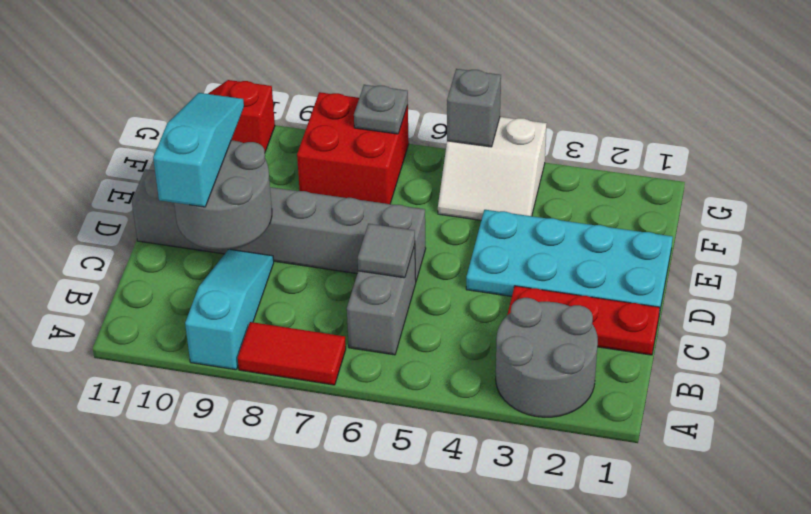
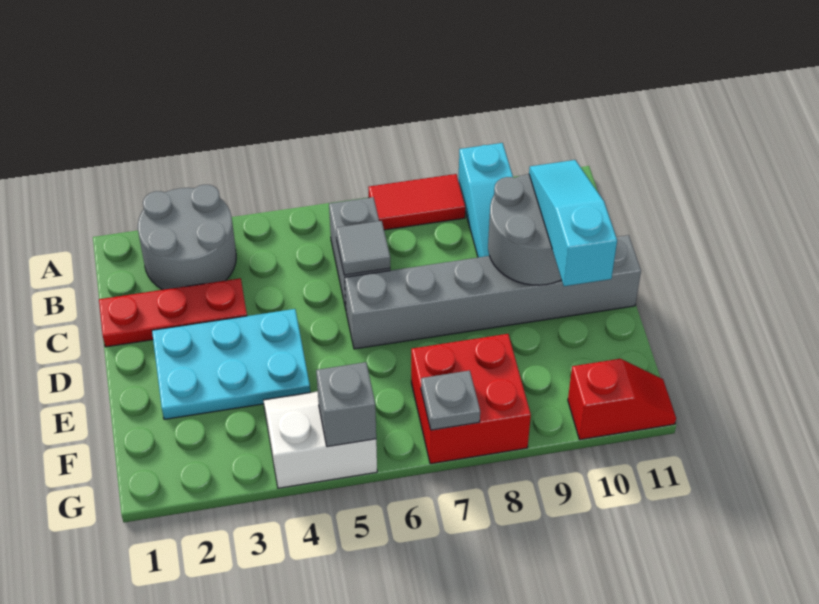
cyan 1x3 slope [153,93,244,207] -> cyan 1x3 slope turned to [529,160,617,286]
cyan 2x4 plate [466,210,673,314] -> cyan 2x3 plate [152,309,310,419]

